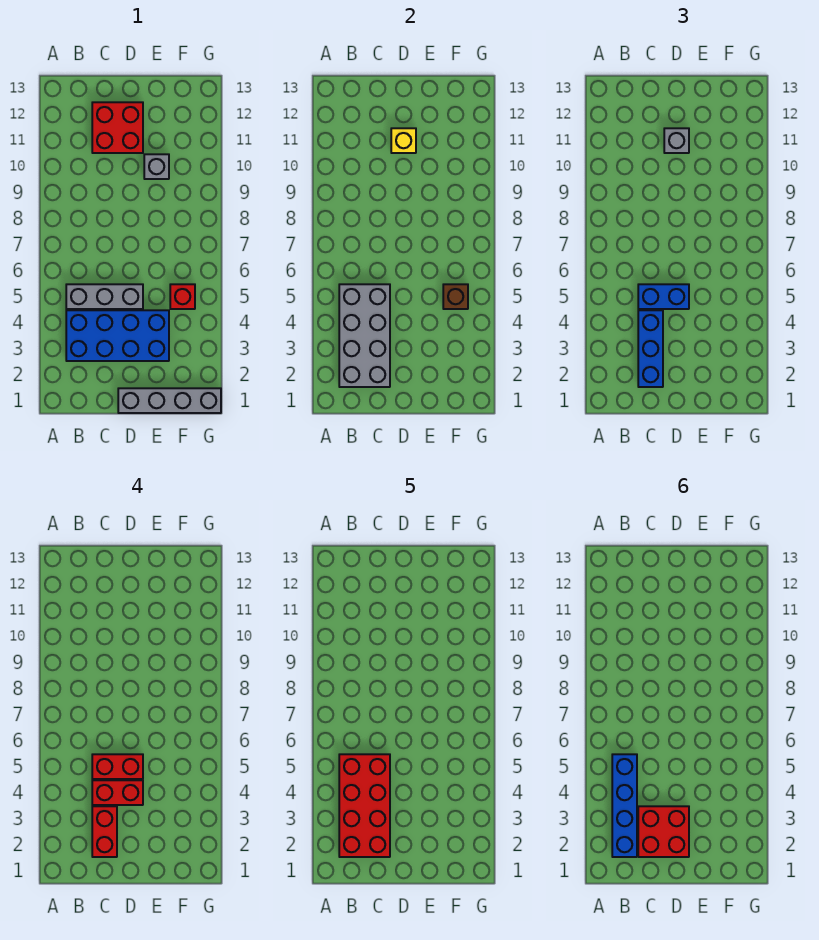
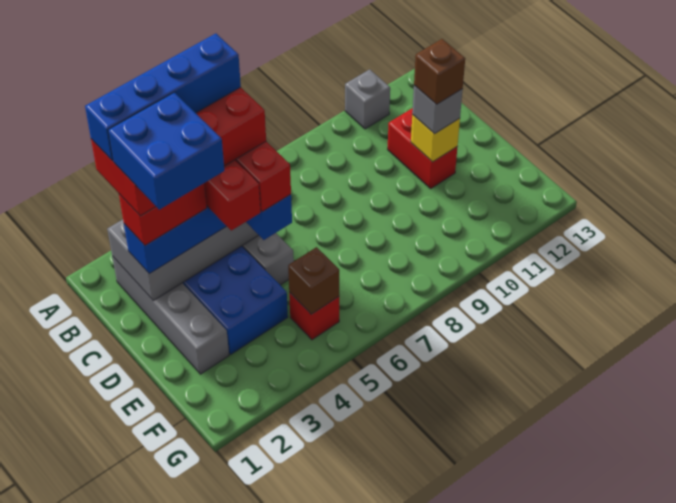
red 2x2 brick [638,806,689,857] -> blue 2x2 brick [108,92,224,210]
red 2x2 brick [92,102,143,153] -> red 1x2 brick [388,108,457,188]
grey 1x4 brick [118,388,221,413] -> grey 1x4 brick moved to [112,256,229,374]
none -> brown 1x1 brick [414,39,465,104]
grey 1x1 brick [144,154,169,179] -> grey 1x1 brick moved to [345,69,390,129]

